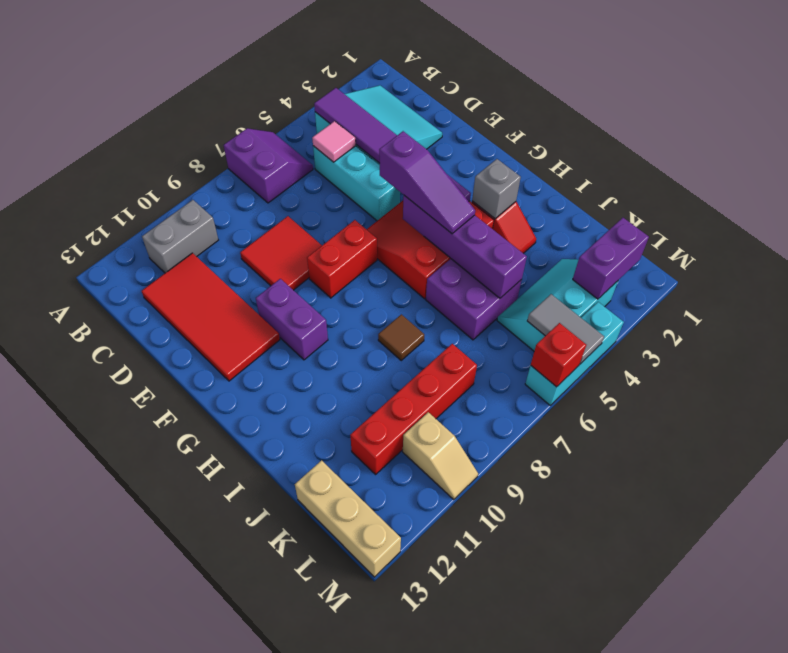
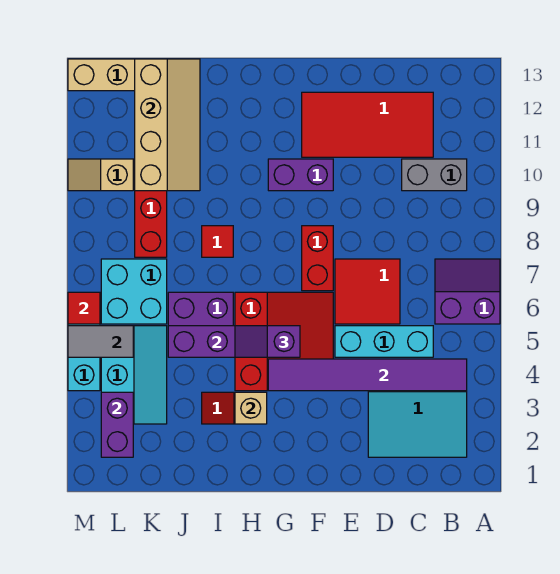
purple 2x2 slope [224,128,313,203] -> purple 2x2 slope turned to [435,259,500,324]
grey 1x2 brick [142,200,218,273] -> grey 1x2 brick turned to [402,159,467,191]
pink 1x1 tile [312,121,356,162] -> none
red 2x2 tile [240,216,322,290] -> red 2x2 tile moved to [335,259,400,324]
purple 1x3 slope [379,131,475,234] -> purple 1x2 slope [235,326,300,357]
grey 1x1 brick [472,159,521,219] -> tan 1x1 brick [235,392,267,424]
brown 1x1 tile [378,314,424,360] -> red 1x1 tile [202,226,233,257]
none -> tan 2x4 slope [135,59,200,191]
none -> cyan 2x2 brick [101,259,167,324]
red 1x1 brick [531,323,586,387] -> red 1x1 tile [68,292,100,324]

